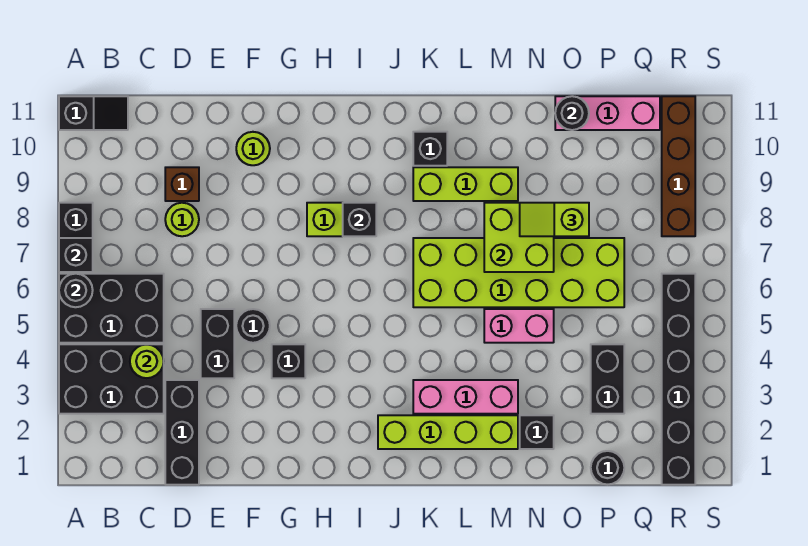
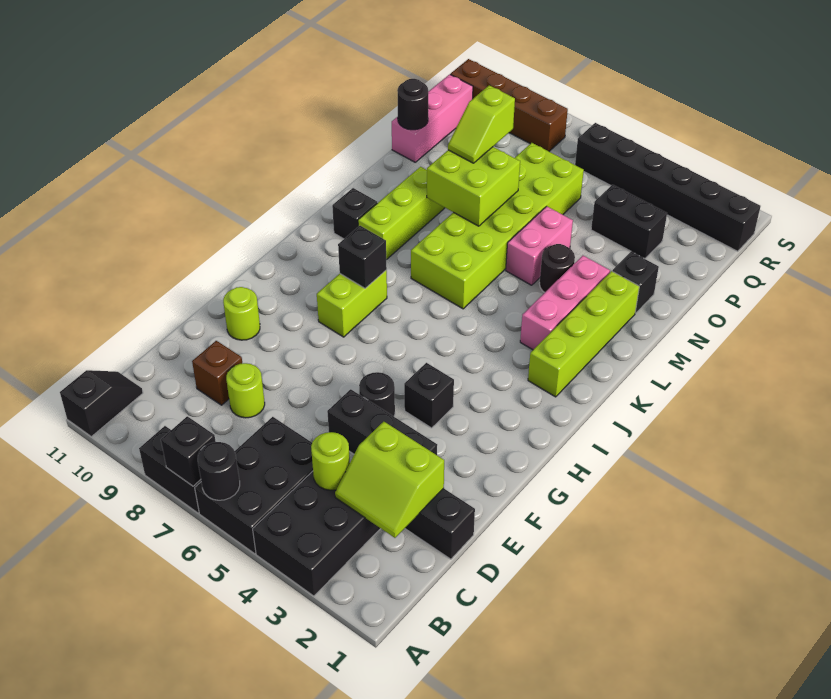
none -> lime 2x2 slope [335,422,444,538]
black 1x2 brick [201,309,234,378] -> black 1x3 brick [327,389,437,455]
black 1x1 round brick [591,451,624,485] -> black 1x1 round brick moved to [539,244,575,292]

